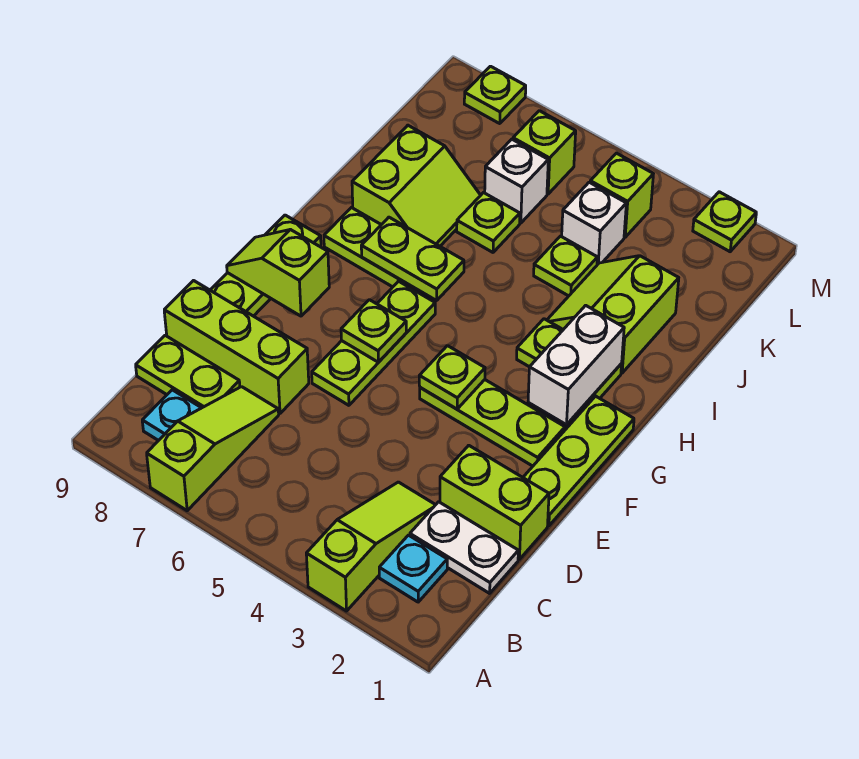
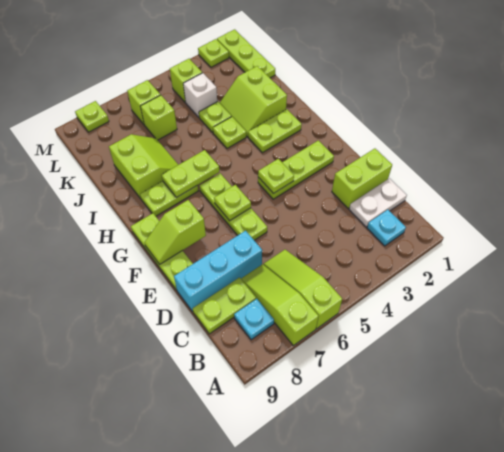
lime 1x3 slope [306,482,435,611] -> lime 1x3 slope moved to [264,250,342,329]
lime 1x3 brick [164,281,309,413] -> cyan 1x3 brick [174,231,262,311]
lime 1x3 plate [523,396,634,526] -> lime 1x3 plate moved to [217,29,275,78]
white 1x2 brick [528,305,624,425] -> none
lime 1x1 plate [457,193,520,252] -> lime 1x1 plate moved to [213,117,246,148]
white 1x1 brick [485,139,548,223] -> lime 1x1 brick [140,95,177,140]

